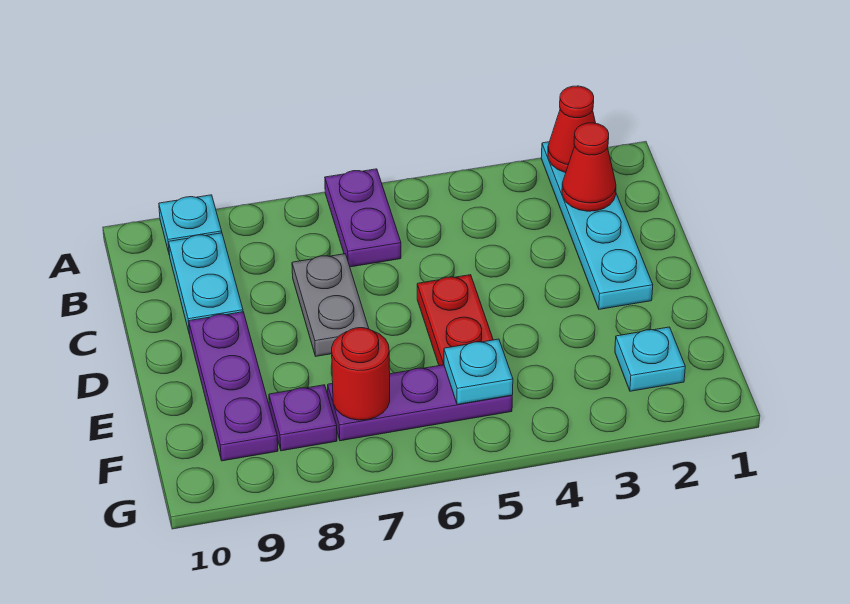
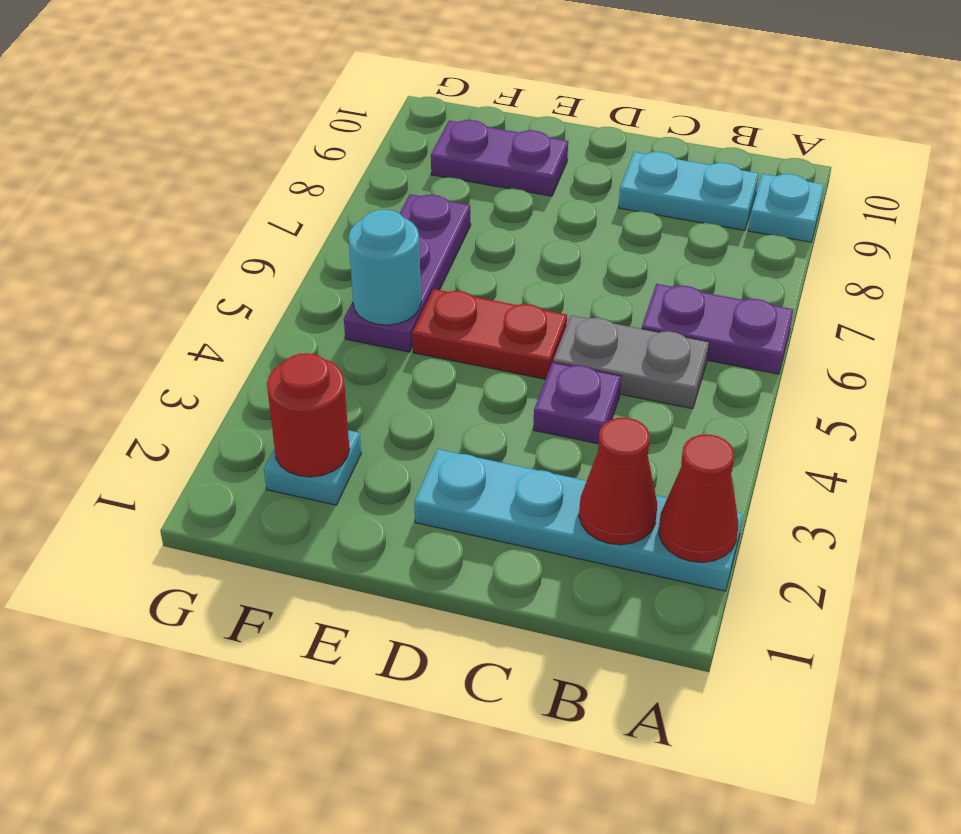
grey 1x2 plate [292,254,369,356] -> grey 1x2 plate moved to [553,315,709,409]
purple 1x3 plate [189,312,278,461] -> purple 1x2 plate [431,120,568,196]
cyan 1x1 plate [444,339,513,404] -> cyan 1x1 round brick [349,210,421,325]
red 1x1 round brick [332,328,390,420] -> red 1x1 round brick moved to [267,353,350,477]
purple 1x1 plate [269,385,337,451] -> purple 1x1 plate moved to [533,362,621,444]

